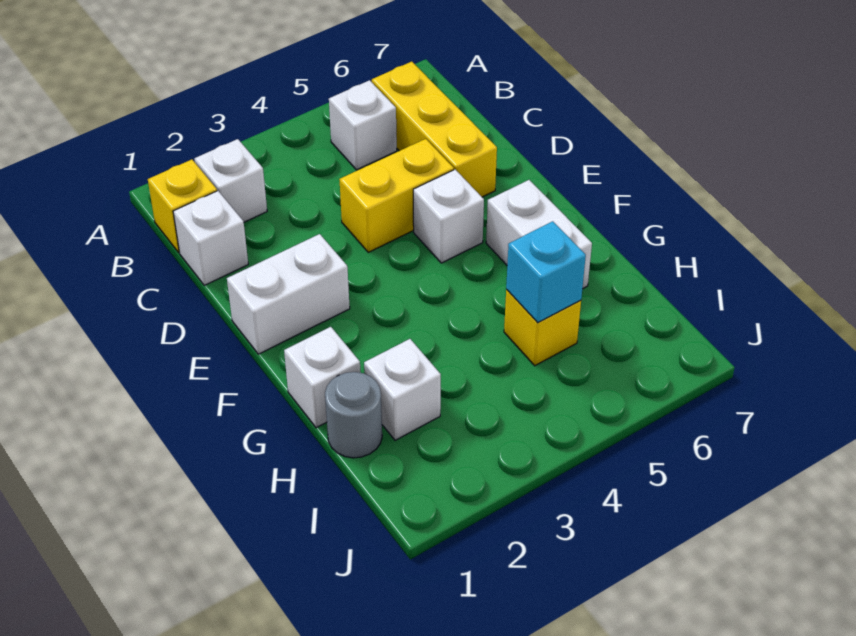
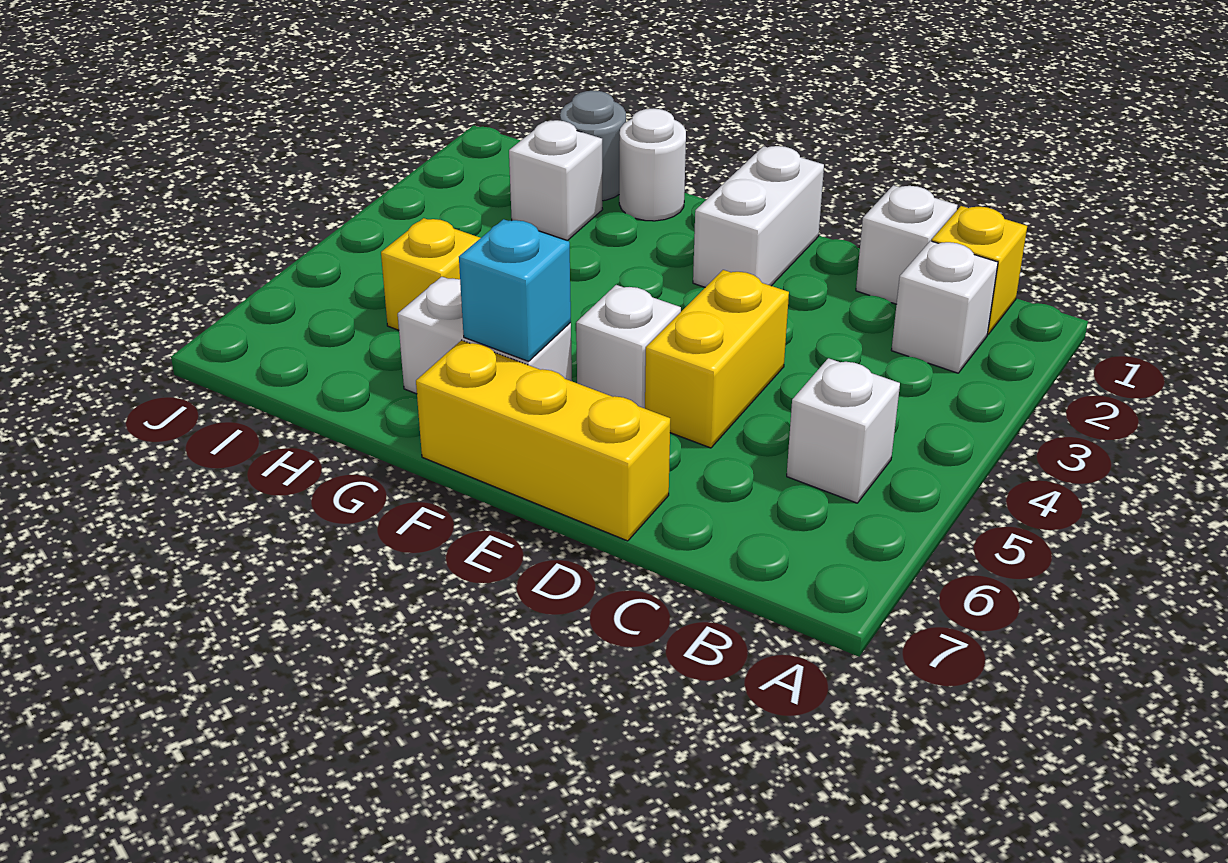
yellow 1x3 brick [372,62,497,197] -> yellow 1x3 brick moved to [416,340,670,541]
white 1x1 brick [284,327,361,428] -> white 1x1 round brick [619,109,686,221]
cyan 1x1 brick [506,221,586,323] -> cyan 1x1 brick moved to [459,219,571,361]

